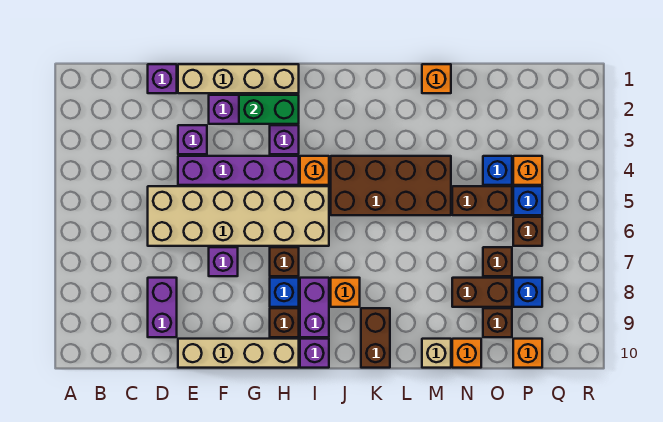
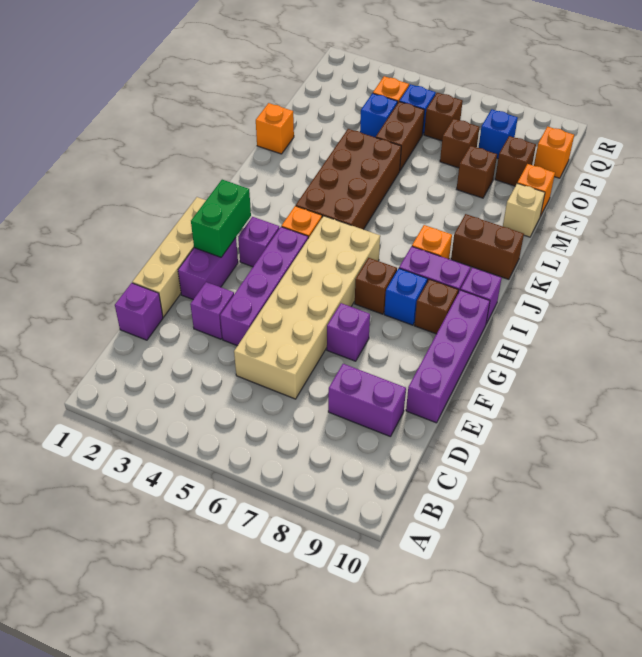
tan 1x4 brick [178,339,299,368] -> purple 1x4 brick [406,290,490,423]
brown 1x2 brick [452,278,512,307] -> brown 1x1 brick [457,146,497,198]

